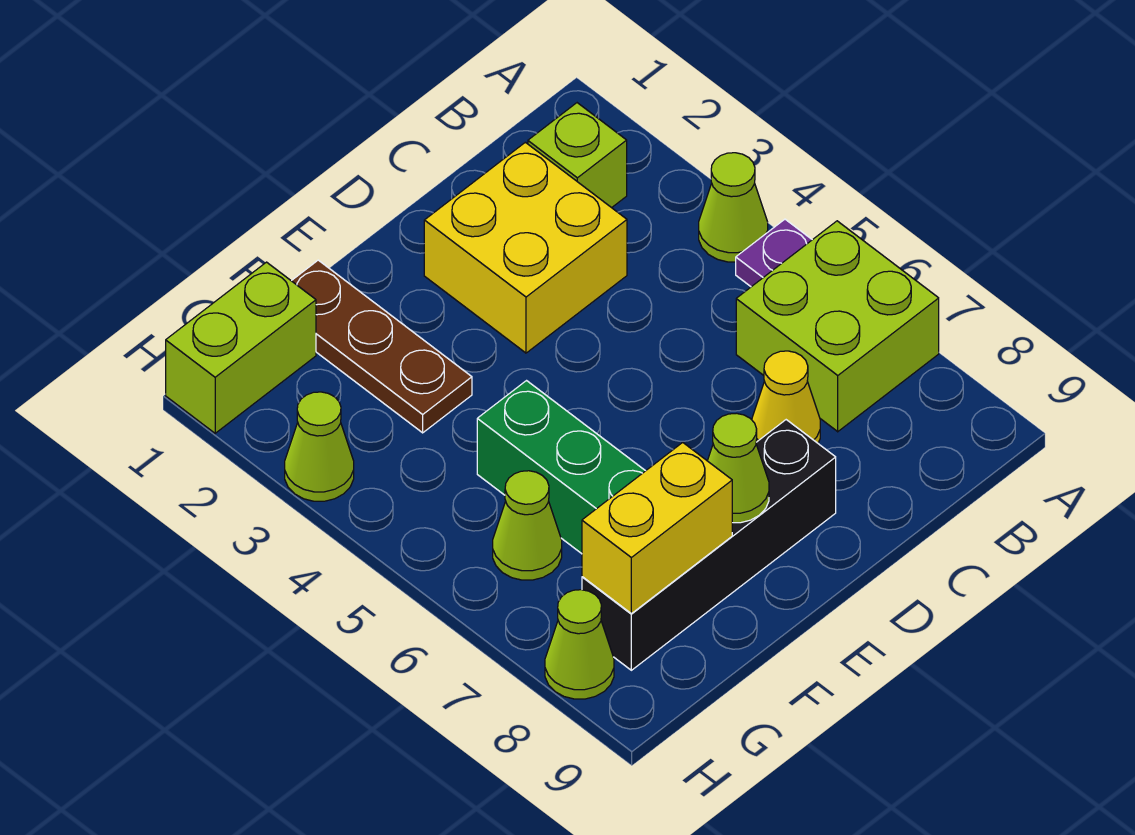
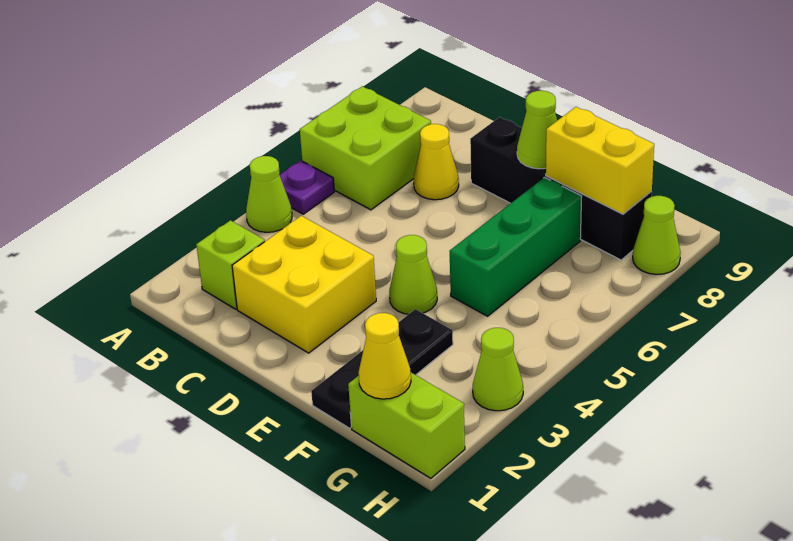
brown 1x3 plate [292,260,472,433] -> black 1x3 plate [311,309,453,428]
none -> yellow 1x1 cone [359,313,411,399]
lime 1x1 cone [493,471,562,580] -> lime 1x1 cone moved to [389,235,437,314]

